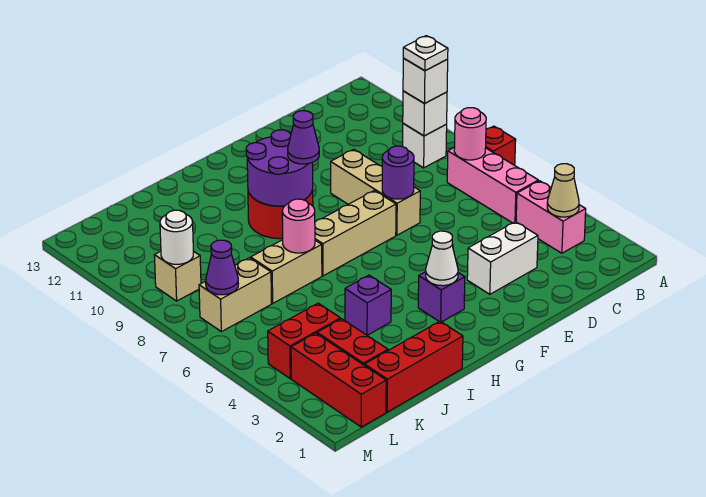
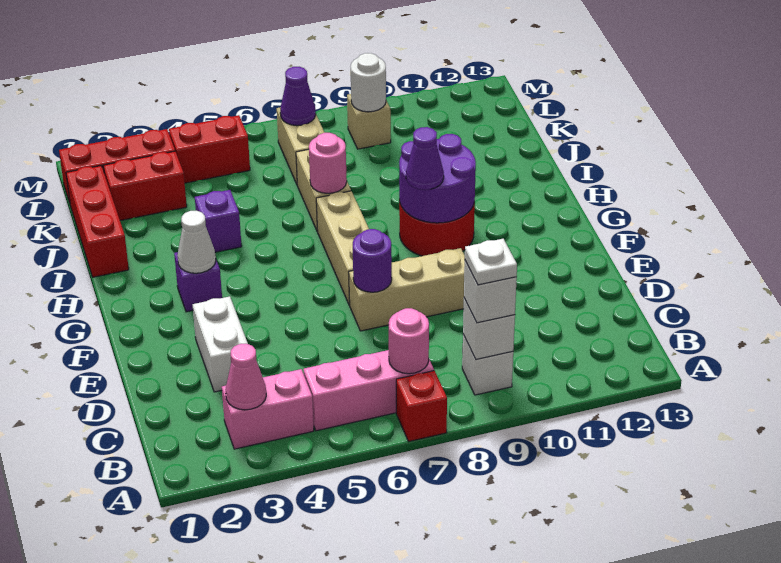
tan 1x1 cone [547,164,579,217] -> pink 1x1 cone [225,344,266,410]
red 1x2 brick [268,303,340,379] -> red 1x2 brick turned to [169,115,250,183]

